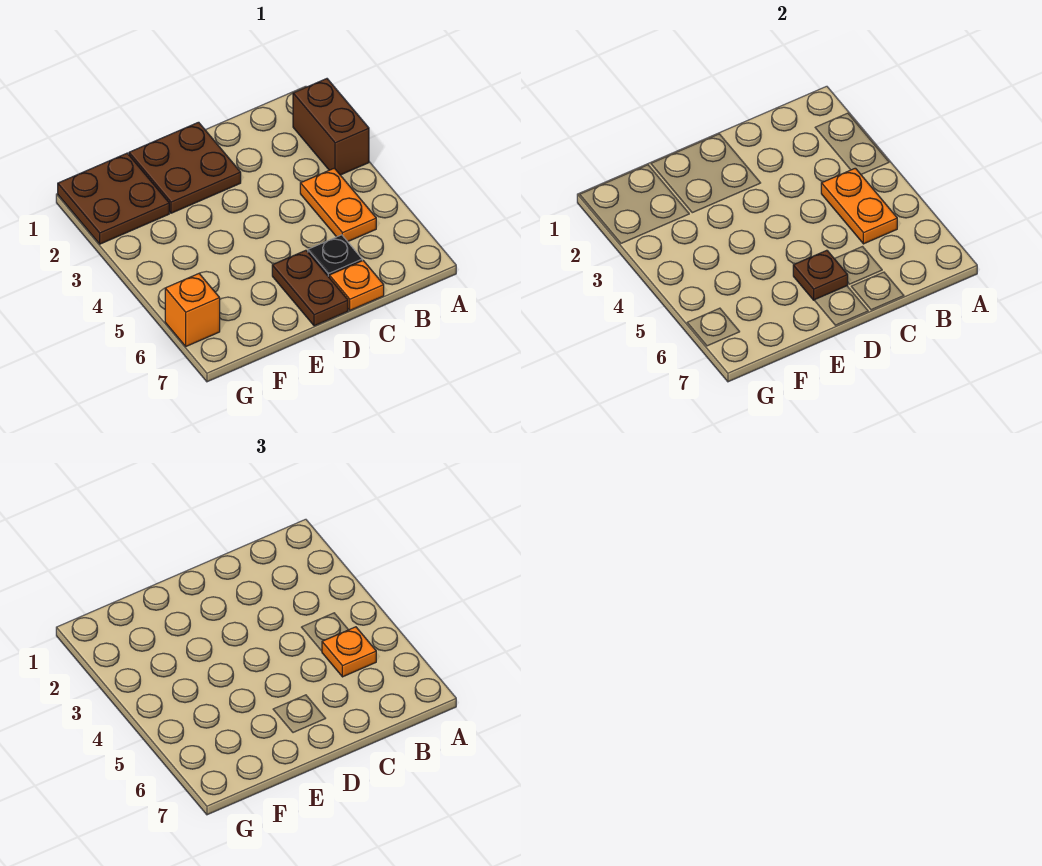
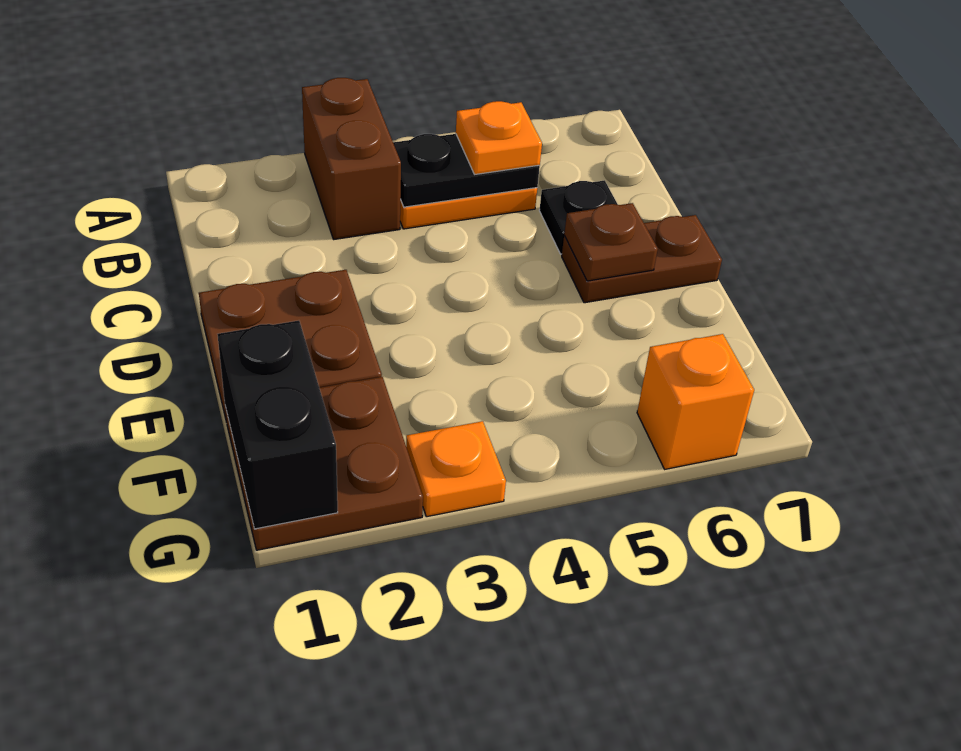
brown 1x2 brick [293,79,369,175] -> brown 1x2 brick turned to [302,78,401,239]
orange 1x2 plate [821,168,897,244] -> black 1x2 plate [393,134,540,207]
orange 1x1 plate [329,261,384,310] -> orange 1x1 plate moved to [406,421,506,517]
none -> black 1x2 brick [217,321,338,529]

